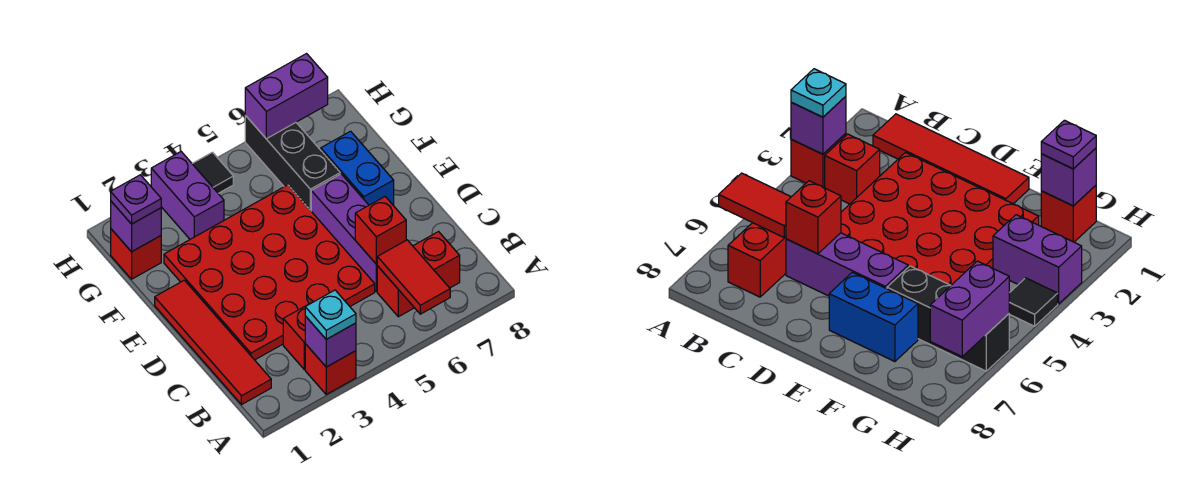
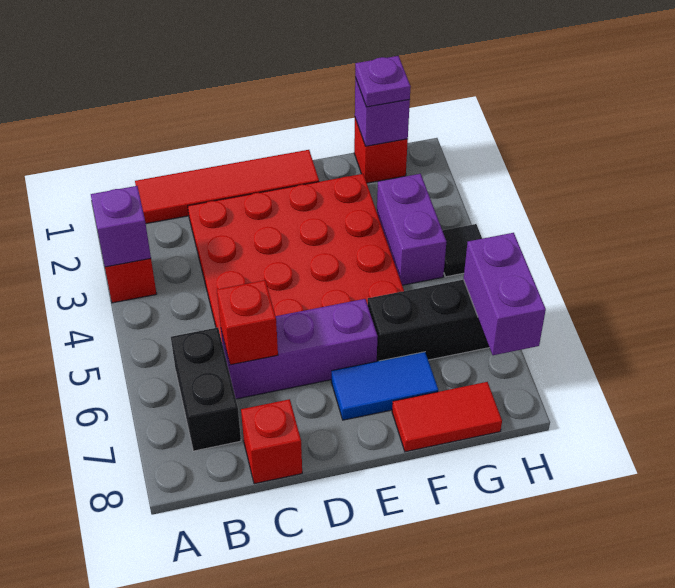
cyan 1x1 plate [305,290,356,339] -> none
red 1x2 tile [377,240,450,314] -> red 1x2 tile moved to [392,382,502,452]
red 1x1 brick [283,302,313,369] -> red 1x1 brick moved to [241,399,302,484]
red 1x2 brick [377,232,460,317] -> black 1x2 brick [171,327,241,451]
blue 1x2 brick [321,131,394,206] -> blue 1x2 tile [331,352,438,420]
purple 1x2 brick [151,152,224,239] -> purple 1x2 brick turned to [377,174,446,285]

